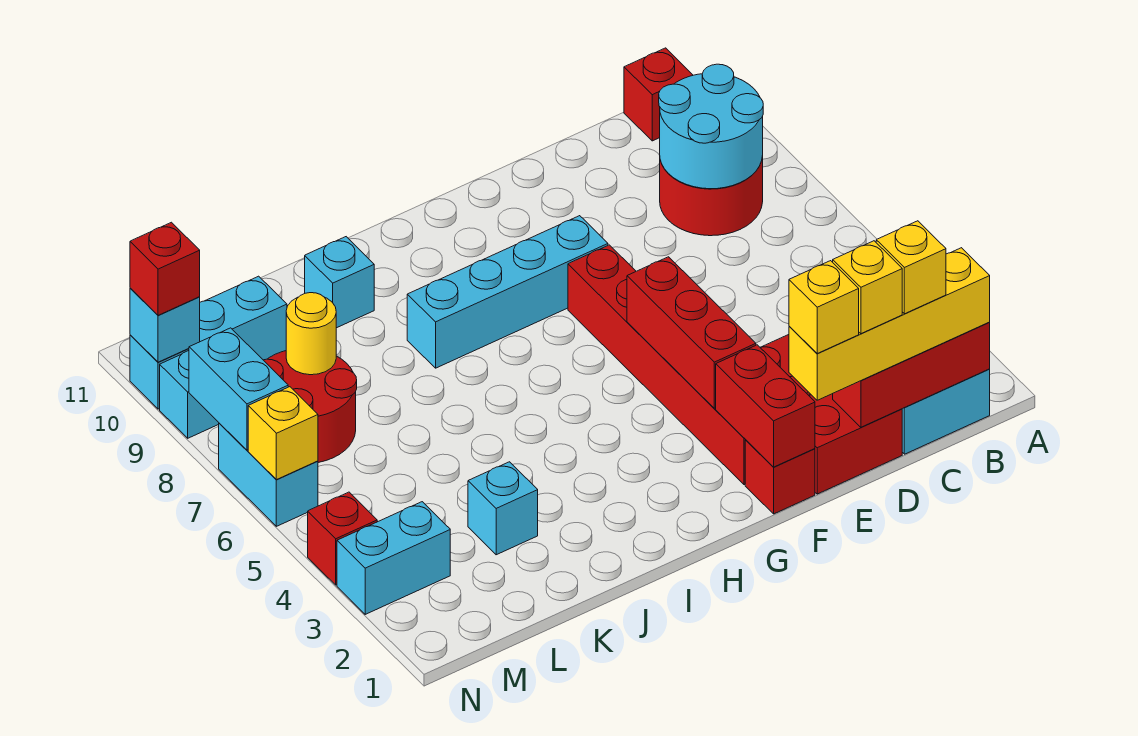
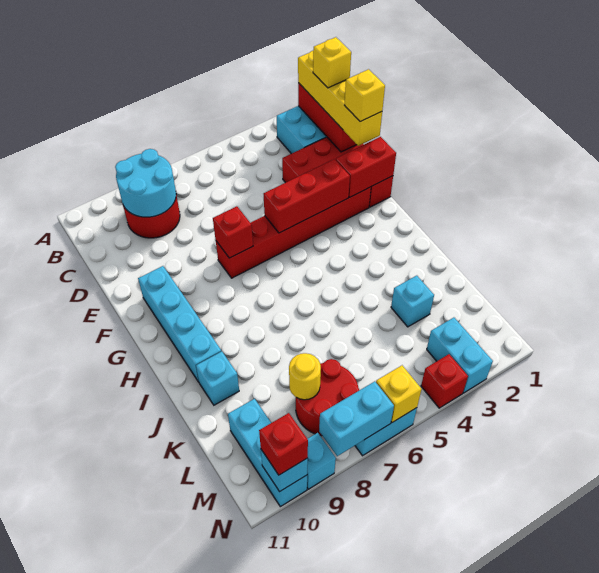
red 1x1 brick [624,48,693,141] -> red 1x1 brick moved to [213,206,253,258]
yellow 1x1 brick [833,241,902,334] -> none
cyan 1x4 brick [407,216,608,368] -> cyan 1x4 brick moved to [138,266,221,382]

